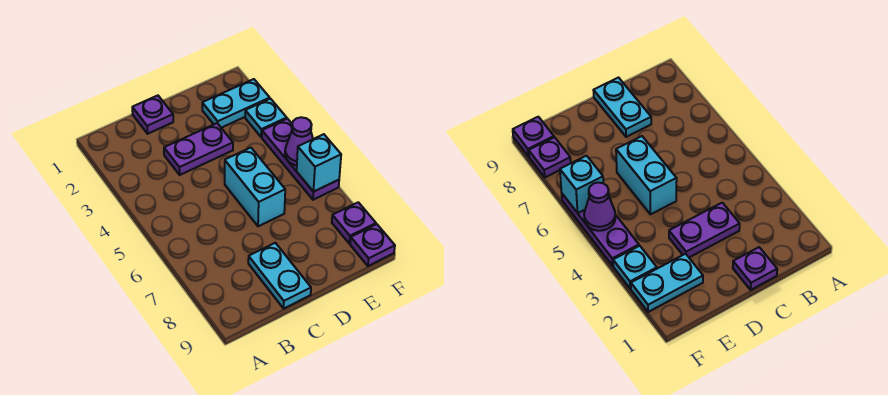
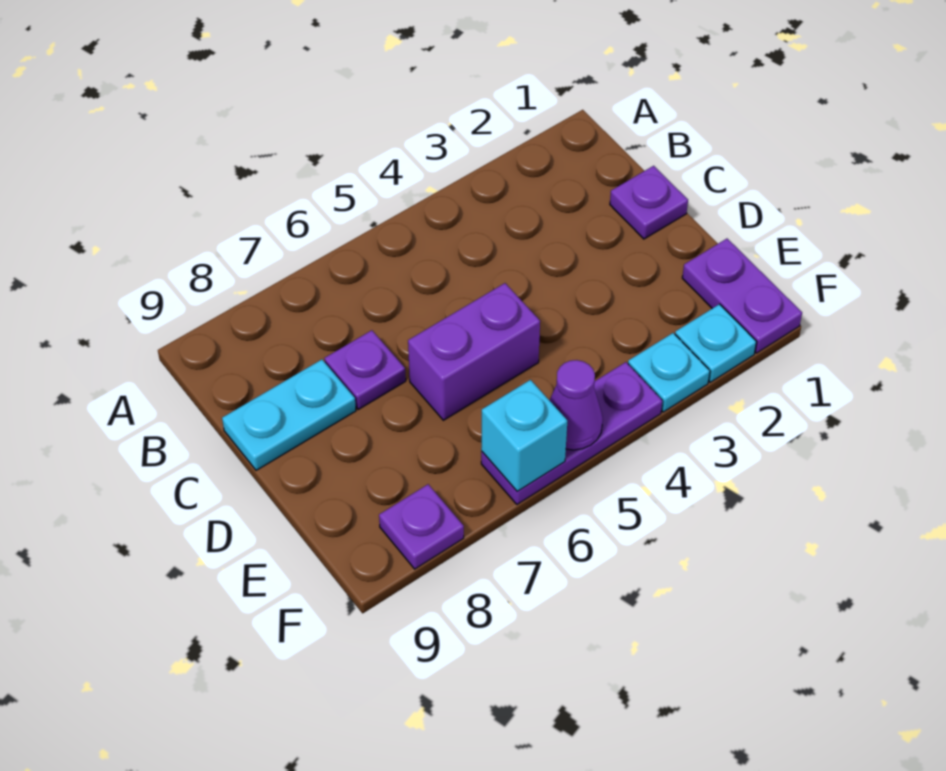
purple 1x2 plate [164,123,233,175] -> purple 1x2 plate moved to [682,239,802,353]
cyan 1x2 brick [225,148,285,226] -> purple 1x2 brick [408,283,540,420]
cyan 1x2 plate [202,79,270,128] -> cyan 1x1 plate [675,304,756,382]
purple 1x1 plate [350,224,395,266] -> purple 1x1 plate moved to [325,330,406,409]

